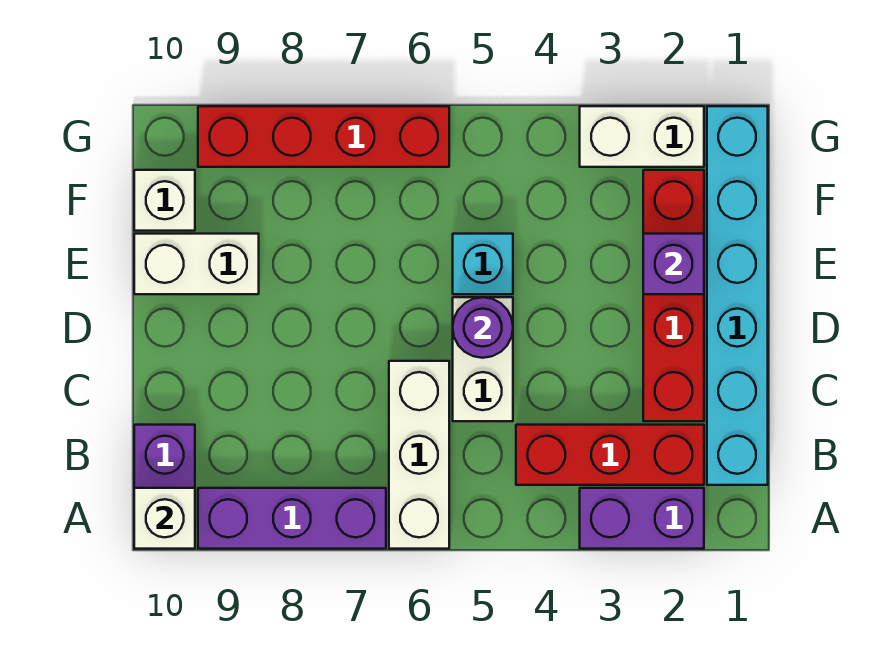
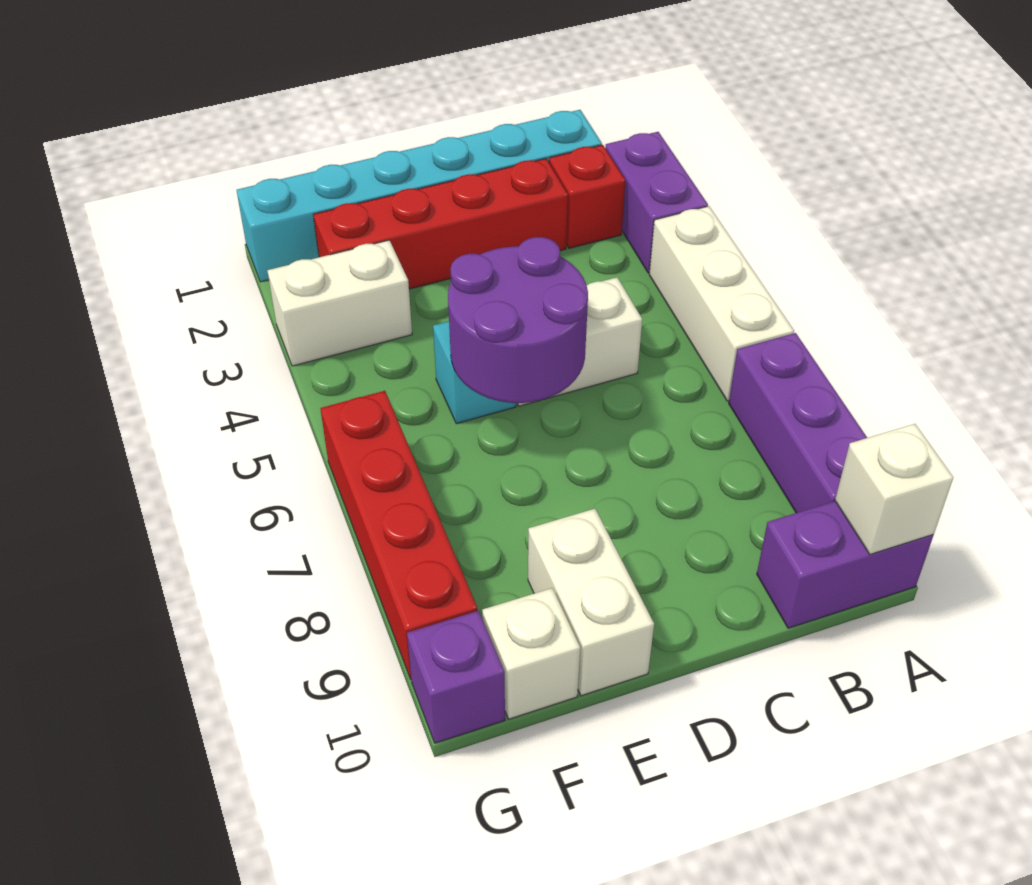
white 1x3 brick [389,361,449,549] -> white 1x3 brick turned to [649,206,794,401]
red 1x3 brick [516,425,704,485] -> red 1x1 brick [549,145,625,248]
purple 1x1 round brick [453,297,513,358] -> purple 2x2 round brick [448,237,588,403]
purple 1x1 brick [643,234,704,294] -> purple 1x1 brick moved to [407,611,505,743]
white 1x2 brick [580,106,704,167] -> white 1x2 brick turned to [267,240,412,366]

